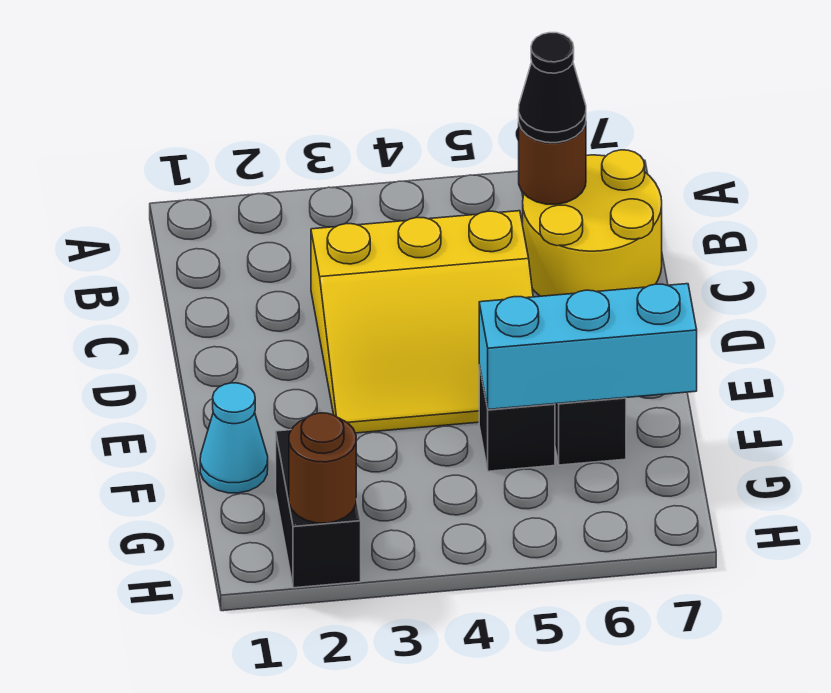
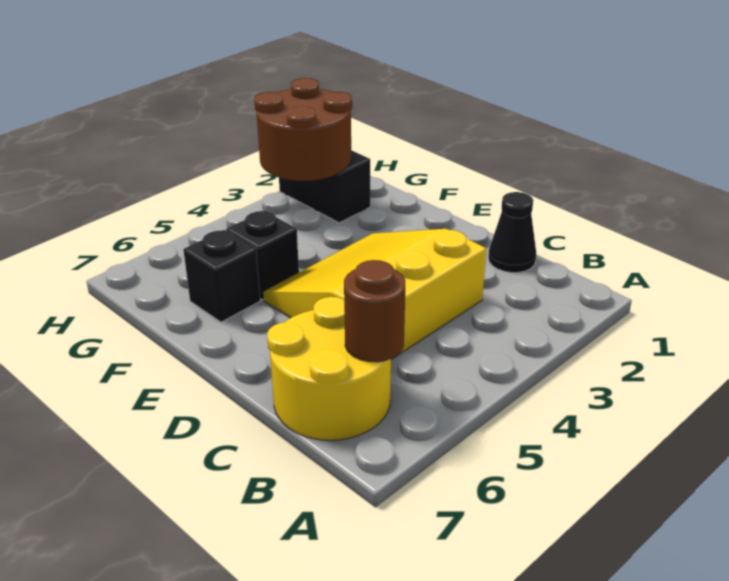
black 1x1 cone [519,33,586,143] -> black 1x1 cone moved to [488,192,536,273]
cyan 1x1 cone [200,383,268,493] -> none
cyan 1x3 brick [479,284,697,409] -> none
brown 1x1 round brick [289,413,356,523] -> brown 2x2 round brick [254,78,352,181]

